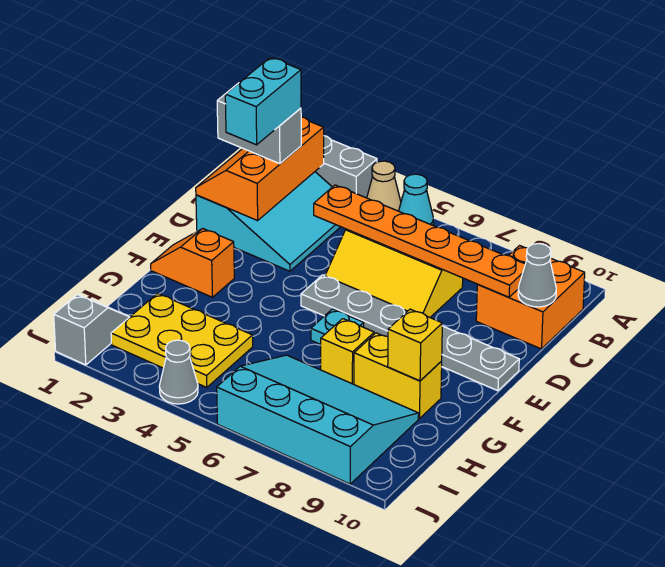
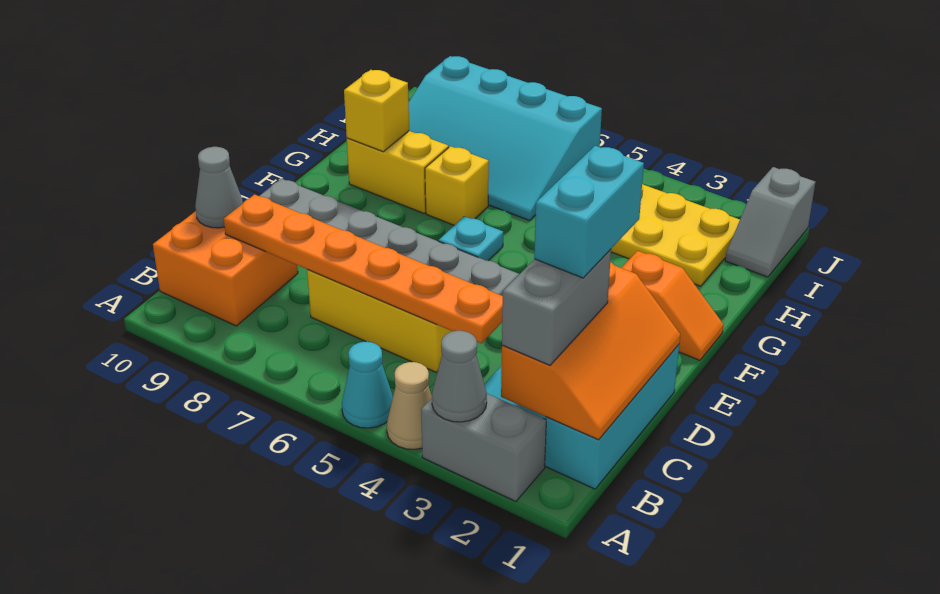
grey 1x2 brick [217,86,301,164] -> grey 1x2 brick turned to [502,249,611,365]
grey 1x1 cone [159,340,198,404] -> grey 1x1 cone moved to [432,331,487,422]

